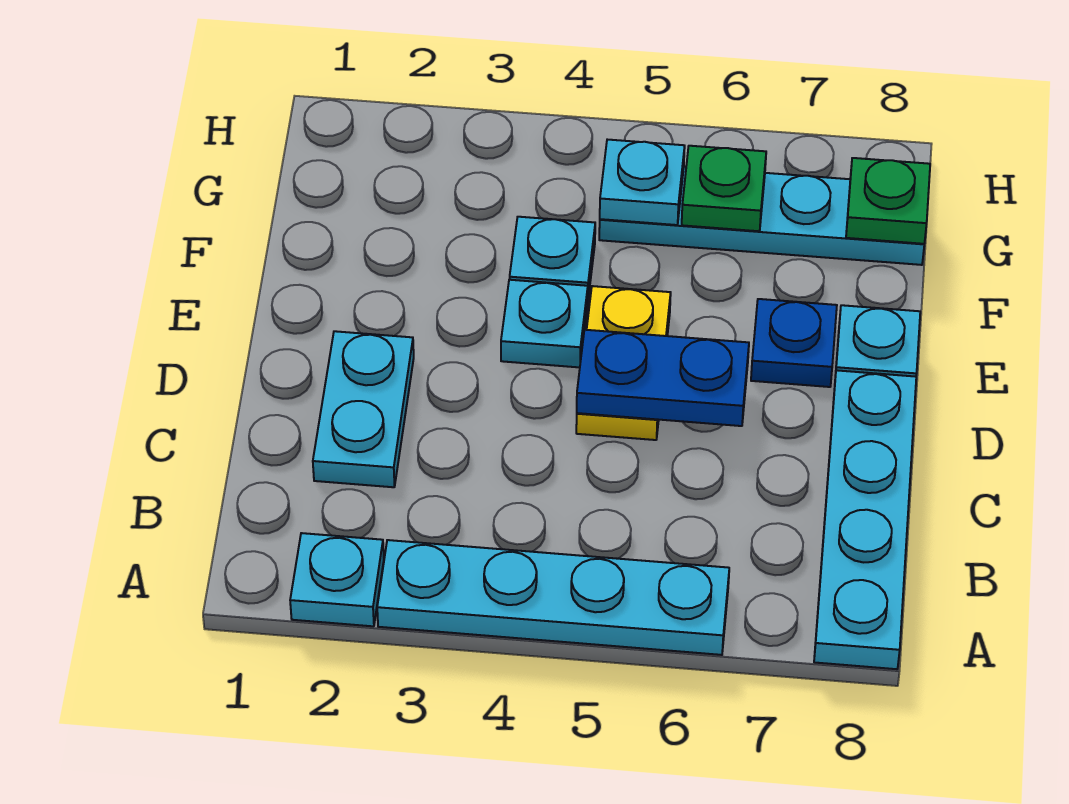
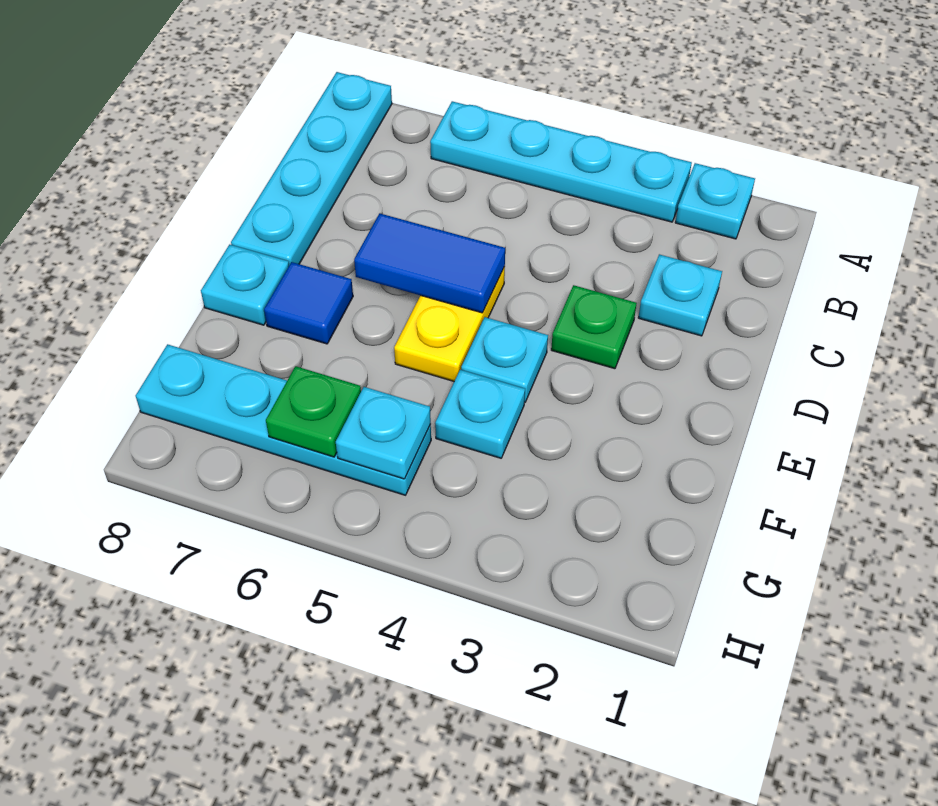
cyan 1x2 plate [313,331,414,487] -> cyan 1x1 plate [638,254,722,336]
blue 1x2 plate [577,330,749,426] -> blue 1x2 tile [354,213,505,313]
blue 1x1 plate [751,299,837,387] -> blue 1x1 tile [264,262,353,344]
green 1x1 plate [846,158,930,244] -> green 1x1 plate moved to [551,285,637,369]

